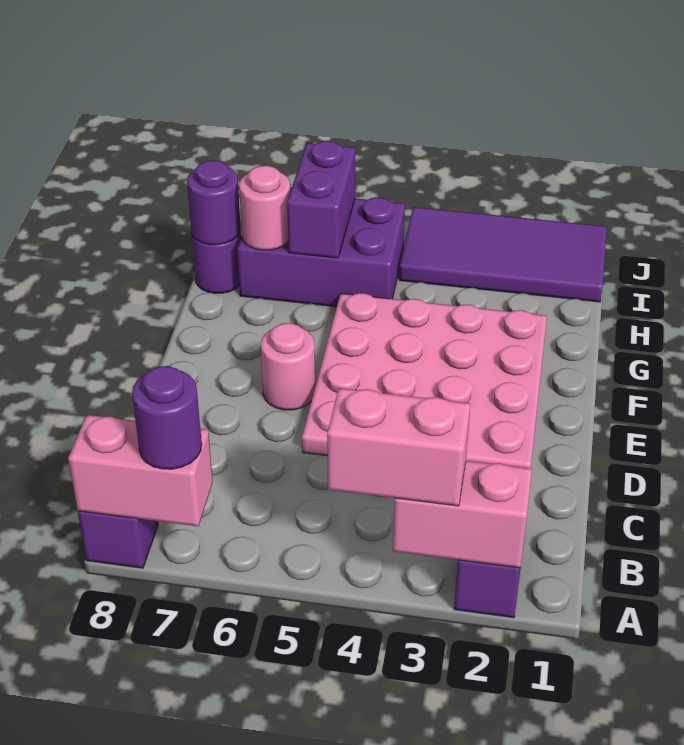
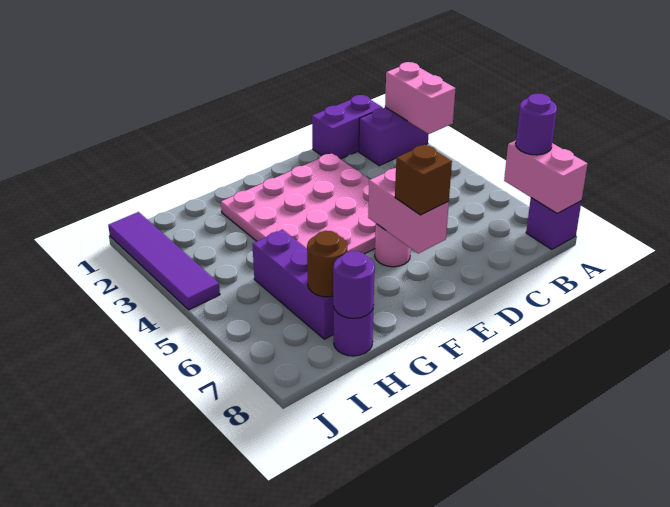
pink 1x2 brick [327,388,470,506] -> pink 1x2 brick moved to [368,168,449,253]
none -> brown 1x1 brick [395,144,452,215]
purple 2x3 brick [237,197,405,307] -> purple 1x3 brick [252,230,334,339]
purple 1x2 brick [287,141,355,258] -> purple 1x2 brick moved to [312,95,383,159]
pink 1x1 round brick [239,166,290,250] -> brown 1x1 round brick [307,231,347,297]
purple 2x4 tile [399,207,607,302] -> purple 1x4 tile [108,212,220,310]

